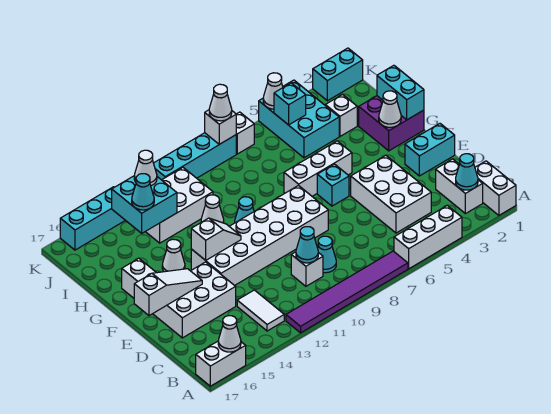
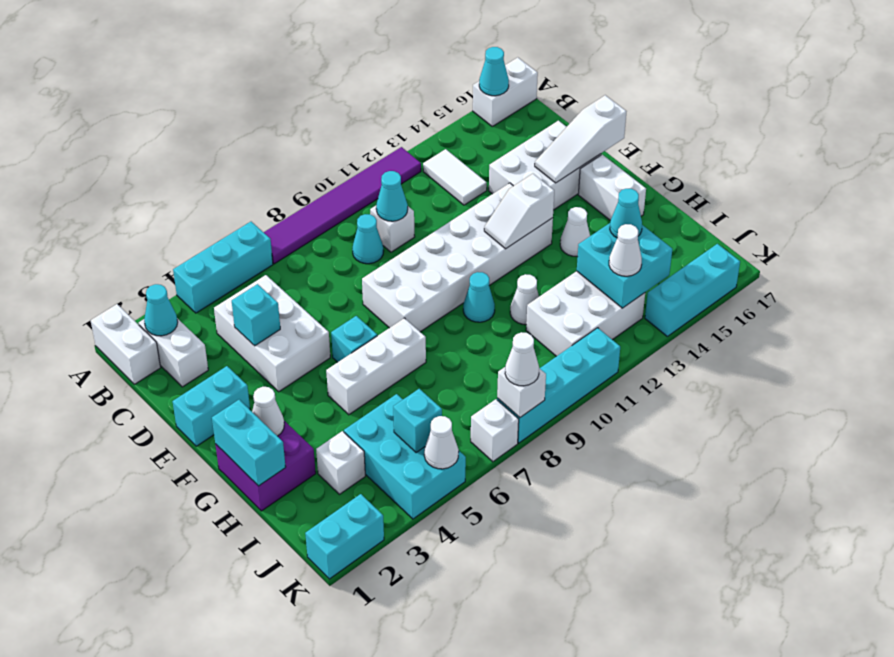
white 1x3 brick [394,205,462,269] -> cyan 1x3 brick [173,222,273,313]
white 1x1 cone [218,316,241,352] -> cyan 1x1 cone [479,47,509,96]
none -> cyan 1x1 brick [232,284,280,346]

